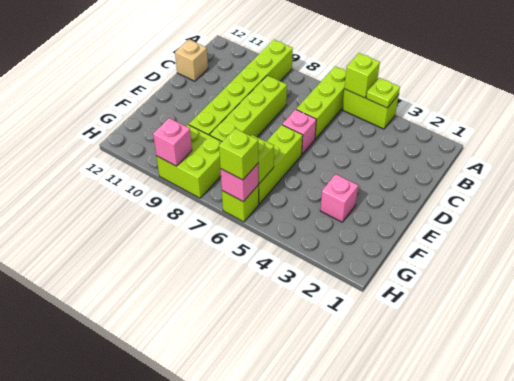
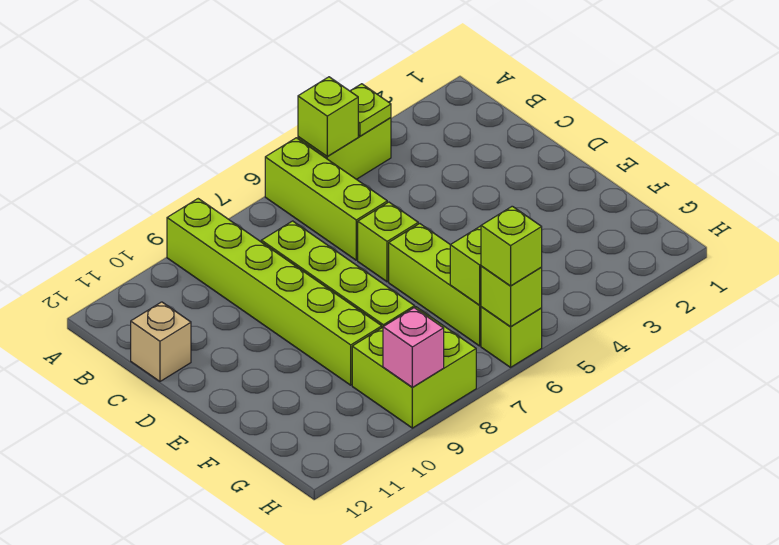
pink 1x1 brick [282,109,316,154] -> lime 1x1 brick [358,202,418,282]
pink 1x1 brick [320,174,358,222] -> none
pink 1x1 brick [220,164,258,202] -> lime 1x1 brick [481,266,542,327]

